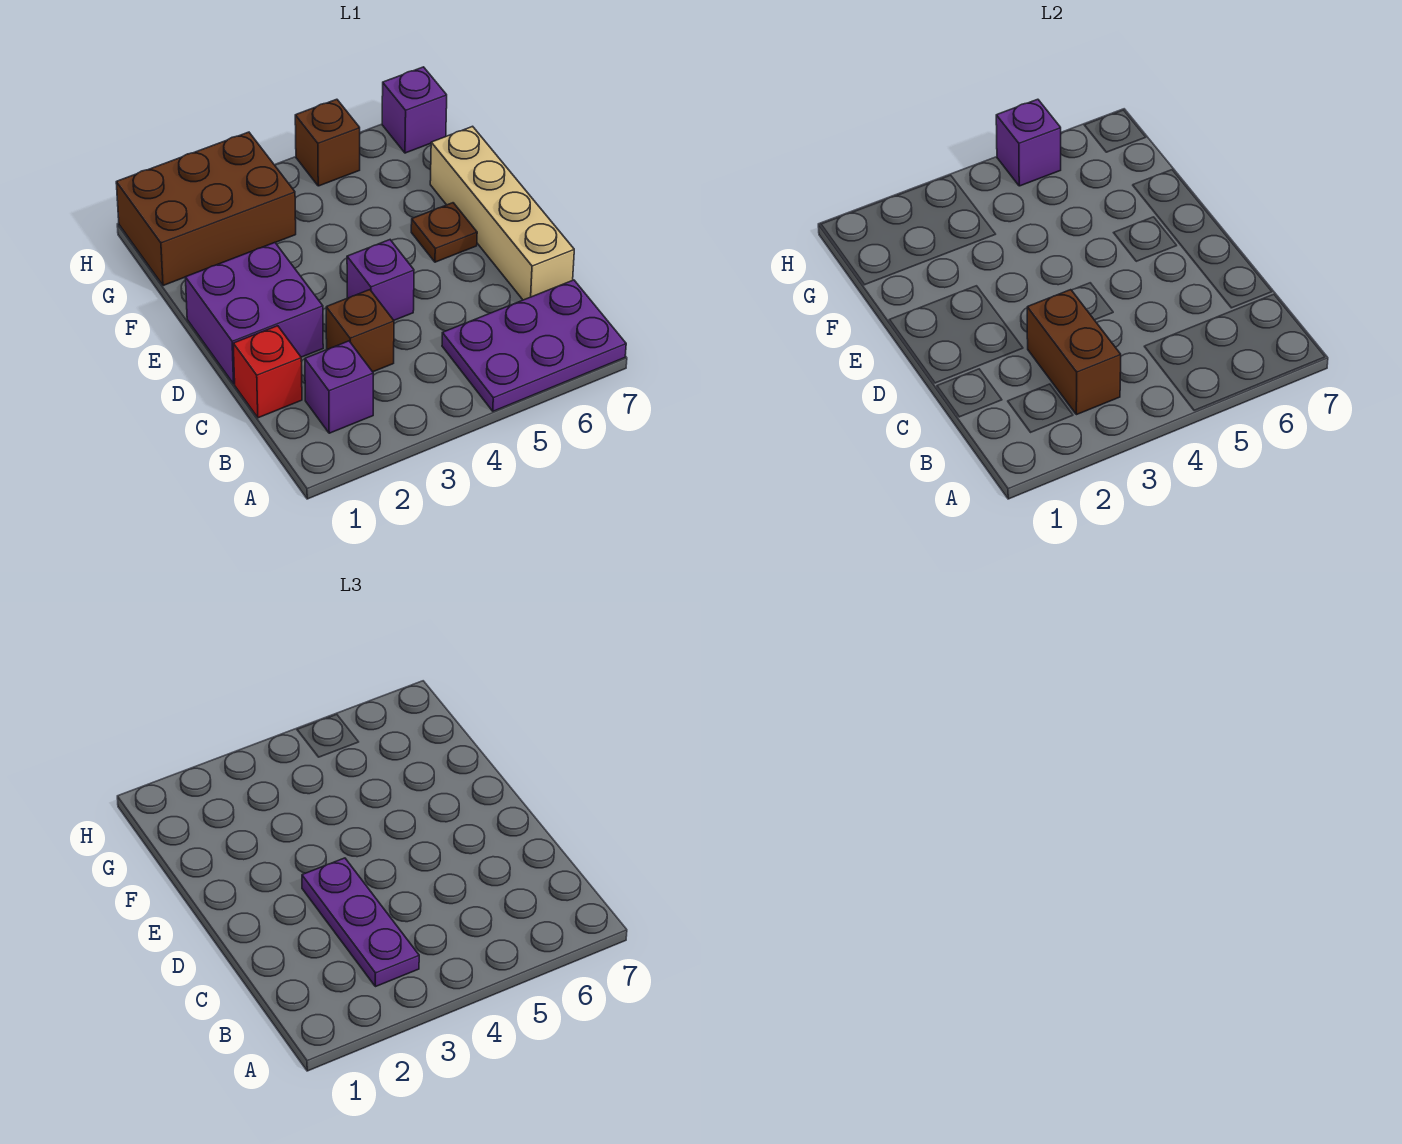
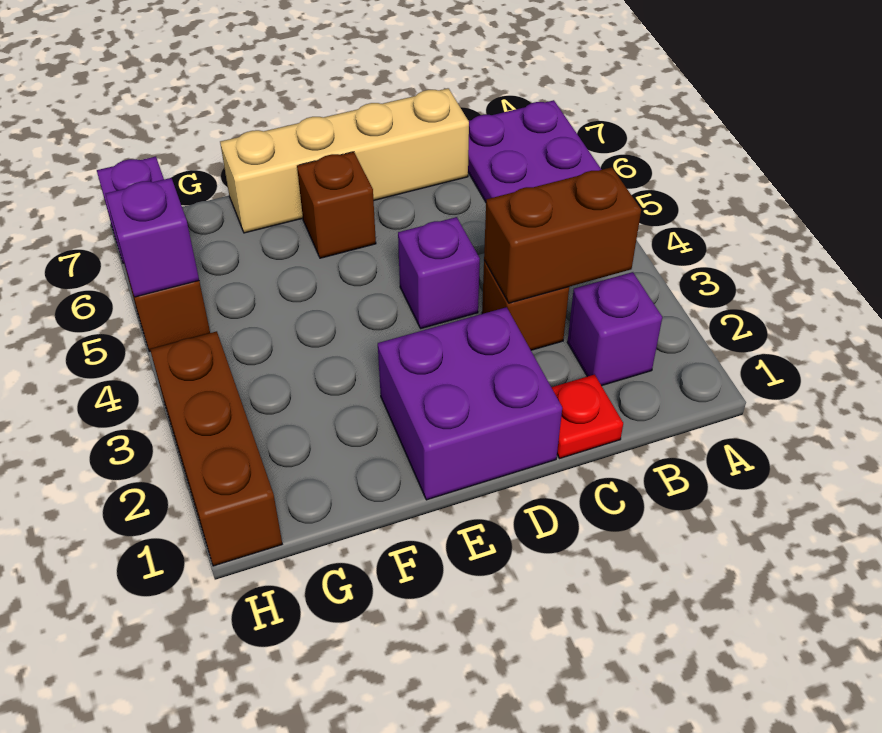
purple 1x3 plate [302,858,419,987] -> none
red 1x1 brick [233,326,302,418] -> red 1x1 plate [551,375,623,459]
brown 1x1 plate [411,203,477,262] -> brown 1x1 brick [297,152,376,258]
brown 2x3 brick [116,132,296,286] -> brown 1x3 brick [150,331,282,566]

